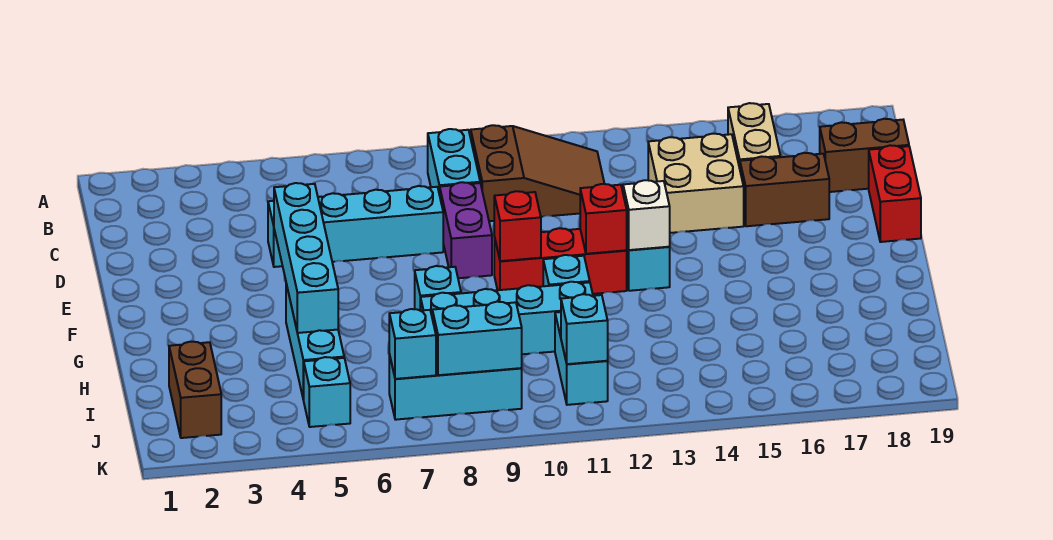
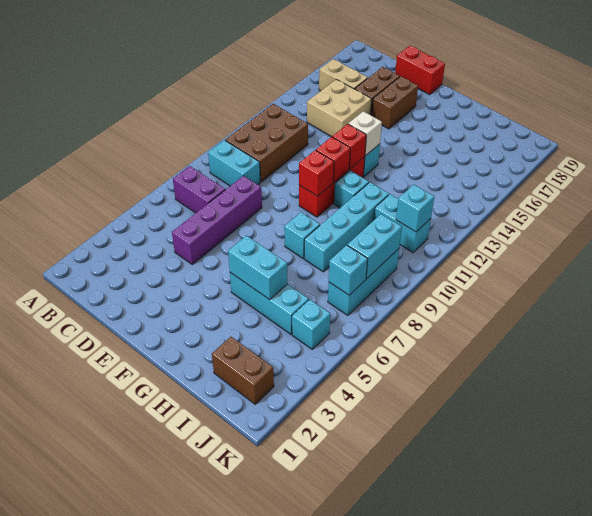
brown 2x3 slope [471,125,604,221] -> brown 2x3 brick [225,104,308,182]
brown 1x2 brick [820,119,909,192] -> brown 1x2 brick moved to [372,76,418,129]
cyan 1x4 brick [268,186,443,267] -> purple 1x4 brick [172,176,262,264]
purple 1x2 brick [440,182,492,278] -> purple 1x2 brick moved to [173,166,225,213]
cyan 1x4 brick [274,183,338,333] -> cyan 1x2 brick [228,236,288,300]
none -> red 1x1 brick [316,137,350,182]

